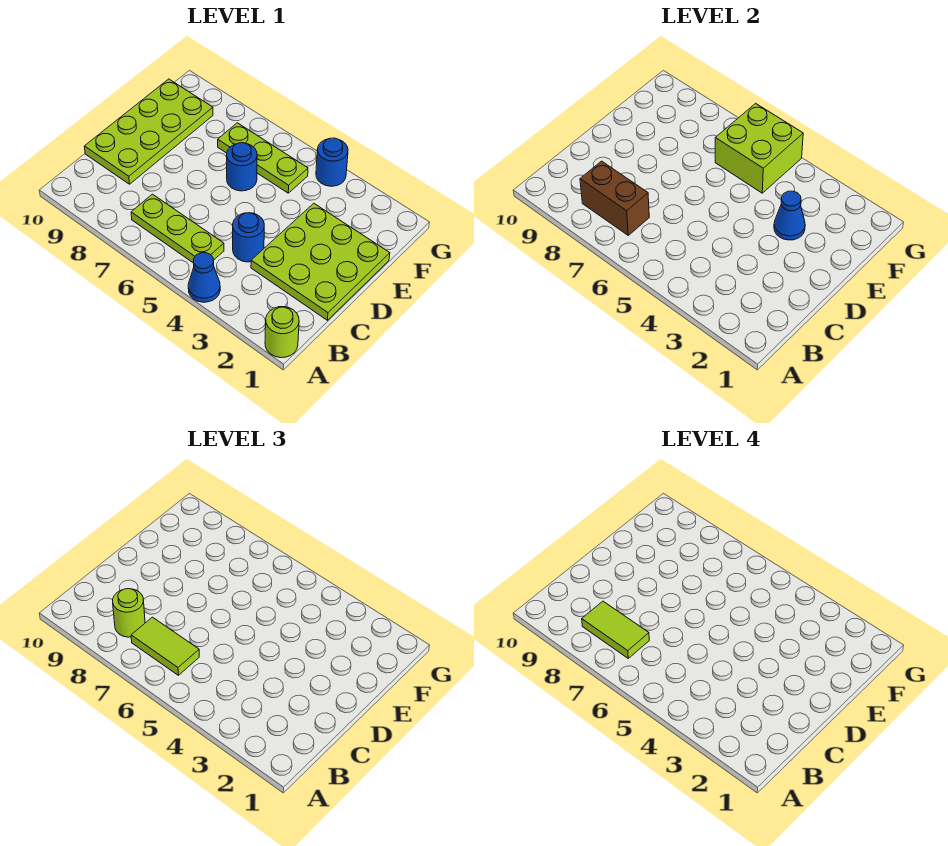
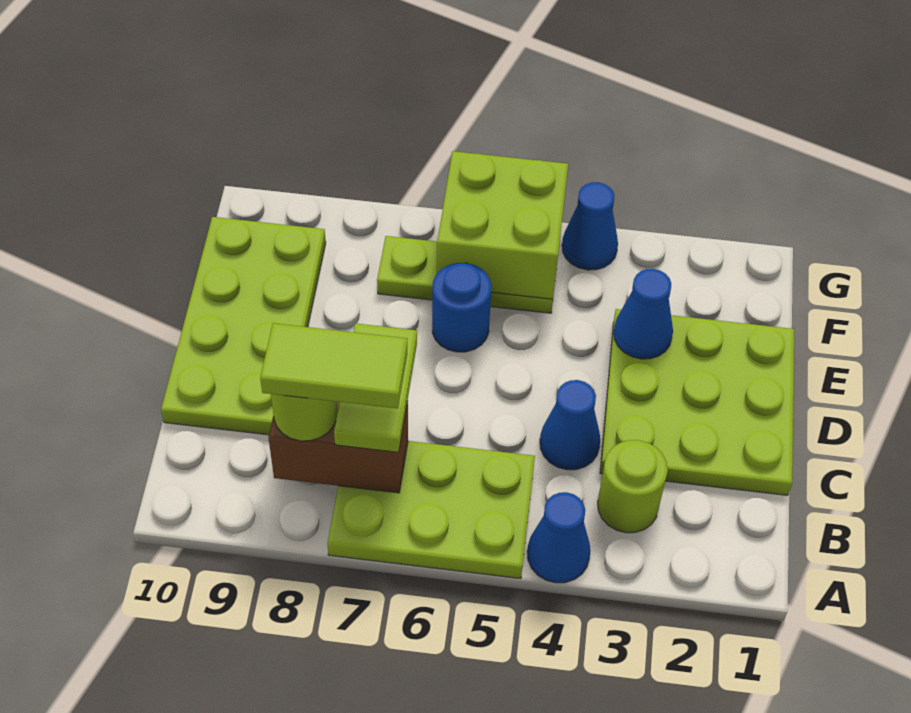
lime 1x1 round brick [265,307,299,358] -> lime 1x1 round brick moved to [598,440,668,533]
lime 1x3 plate [131,194,224,263] -> lime 2x3 plate [327,441,535,579]
lime 1x2 tile [131,617,199,675] -> lime 1x2 tile turned to [334,323,417,452]
blue 1x1 round brick [233,213,264,262] -> blue 1x1 cone [540,380,600,470]
blue 1x1 round brick [316,138,348,186] -> blue 1x1 cone [562,182,618,270]

